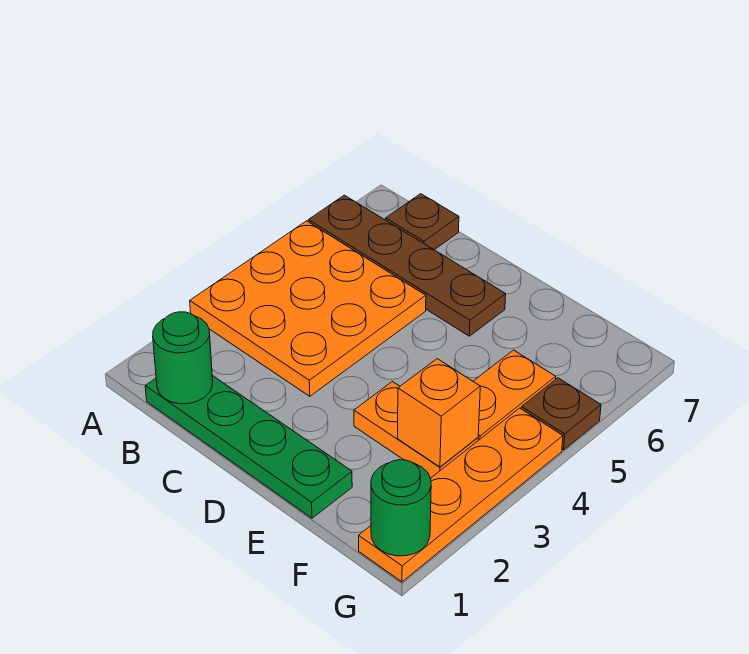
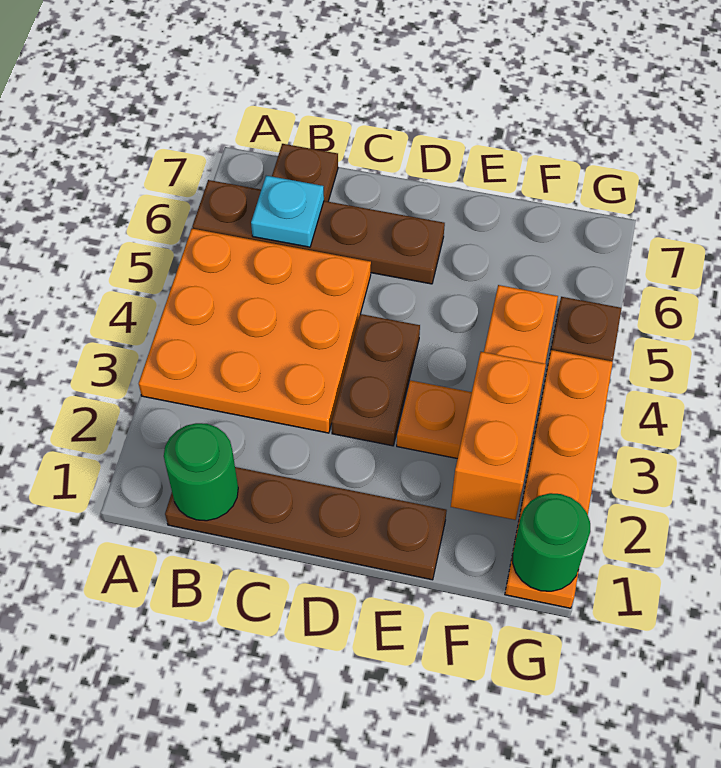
green 1x4 plate [145,376,352,518] -> brown 1x4 plate [165,467,447,580]
none -> cyan 1x1 plate [251,176,324,247]
none -> brown 1x2 plate [332,314,420,446]
orange 1x1 brick [398,359,480,467] -> orange 1x2 brick [451,352,546,520]

